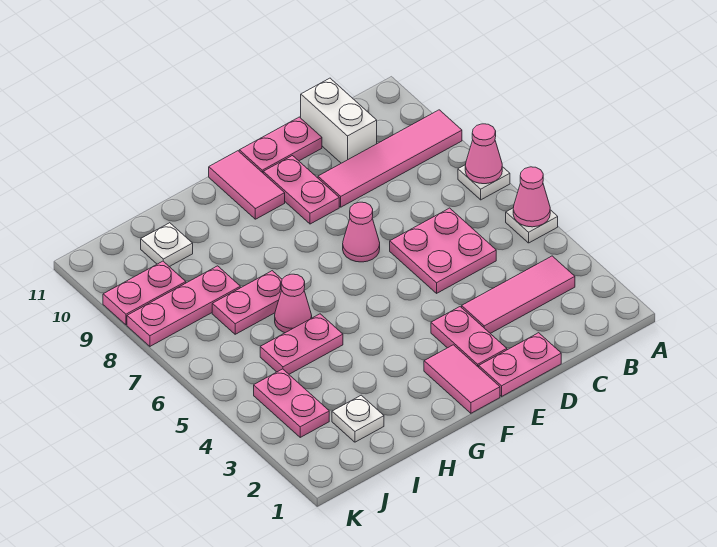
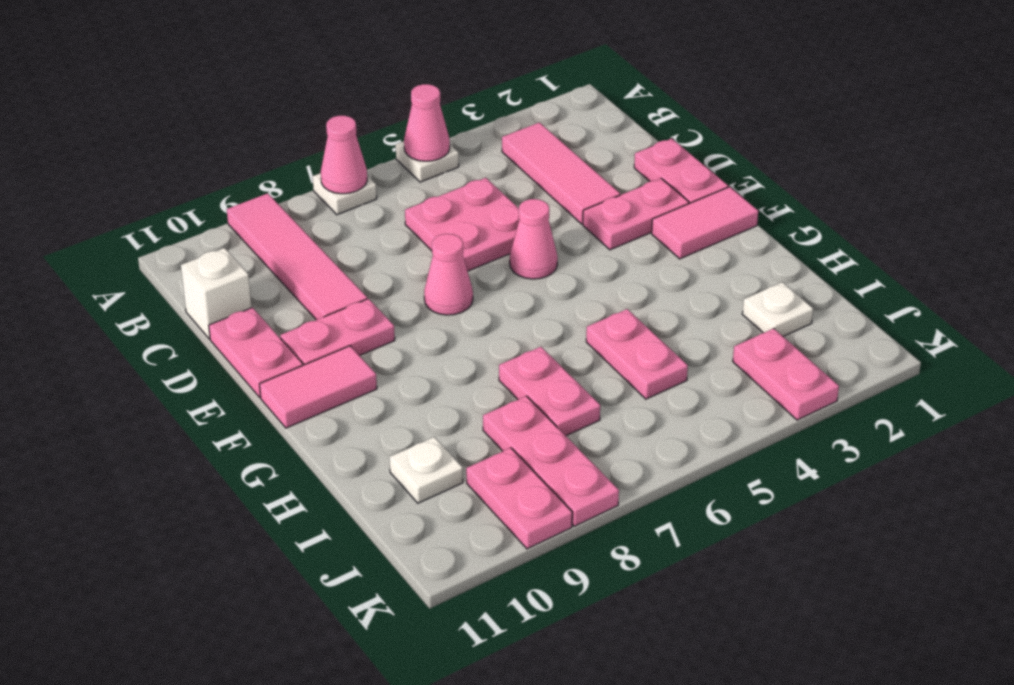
white 1x2 brick [301,78,377,163] -> white 1x1 brick [181,248,252,339]
pink 1x1 cone [275,274,312,333] -> pink 1x1 cone moved to [510,199,558,279]
pink 1x2 plate [254,369,329,437] -> pink 1x2 plate turned to [733,328,839,420]

